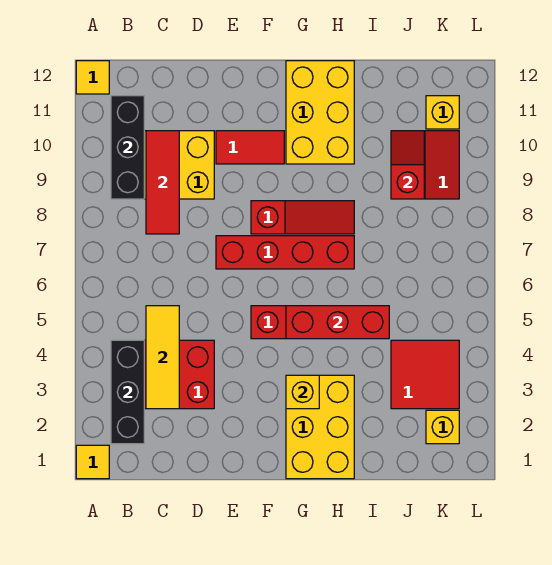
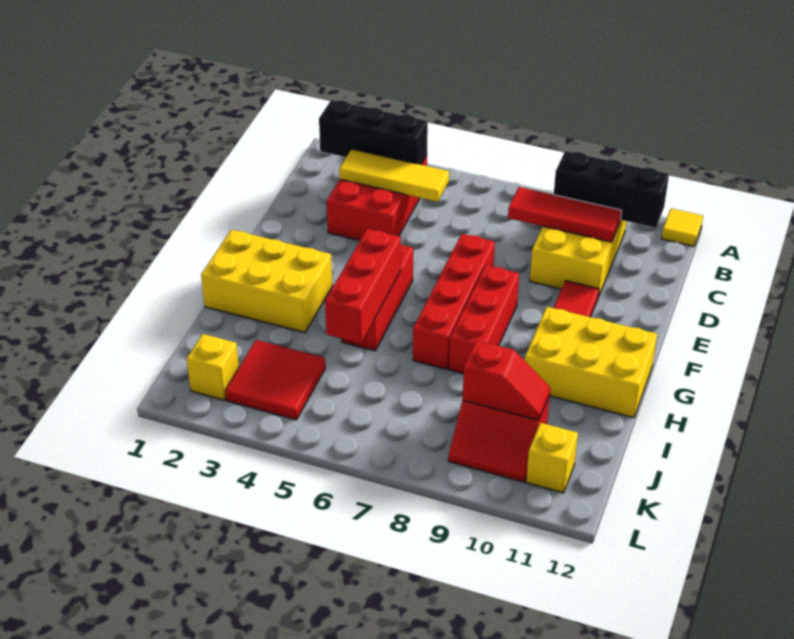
yellow 1x1 tile [76,445,109,479] -> none
red 1x3 slope [251,201,354,234] -> red 1x3 brick [449,265,519,374]
yellow 1x1 brick [286,375,319,409] -> none

